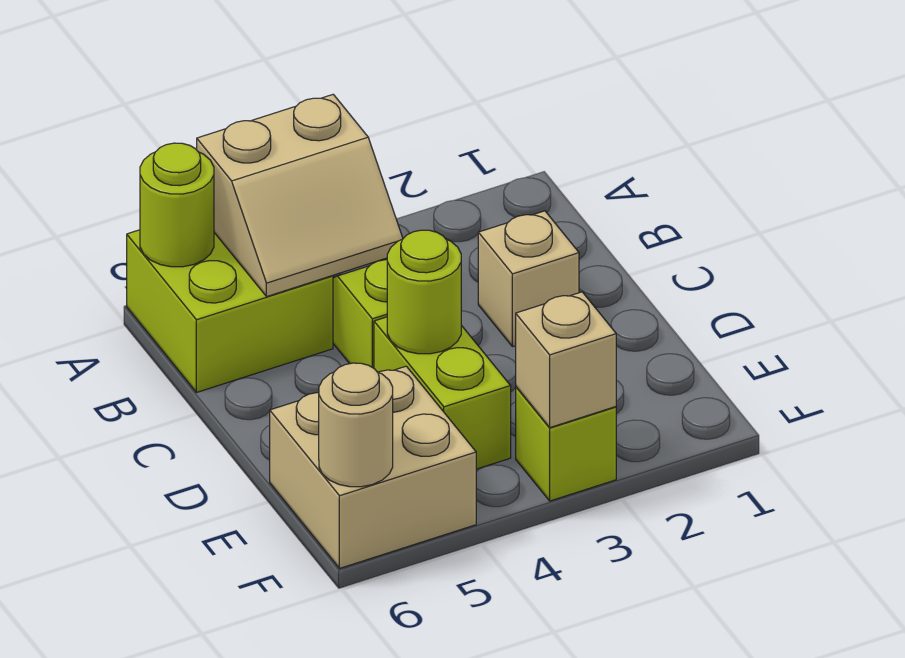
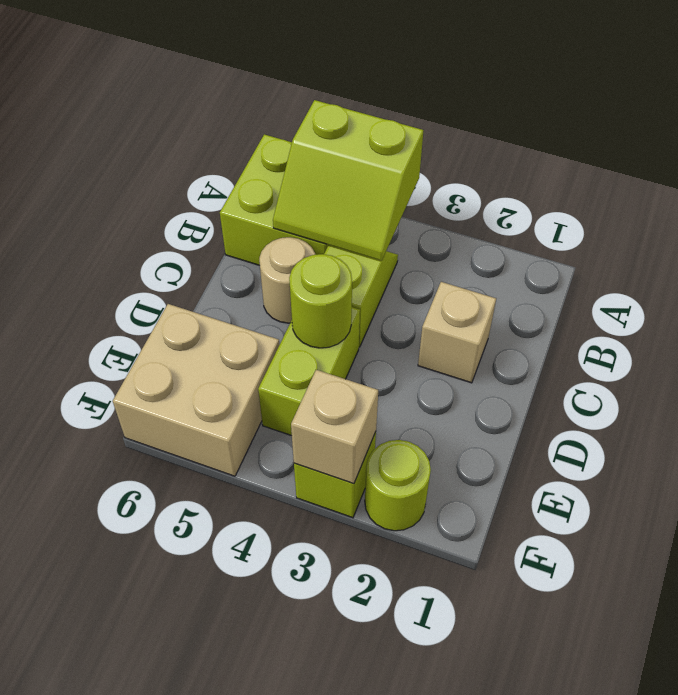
tan 2x2 slope [197,94,403,297] -> lime 2x2 slope [273,100,423,261]
lime 1x1 round brick [140,143,214,267] -> lime 1x1 round brick moved to [365,440,431,531]
tan 1x1 round brick [319,363,393,487] -> tan 1x1 round brick moved to [259,237,315,323]

